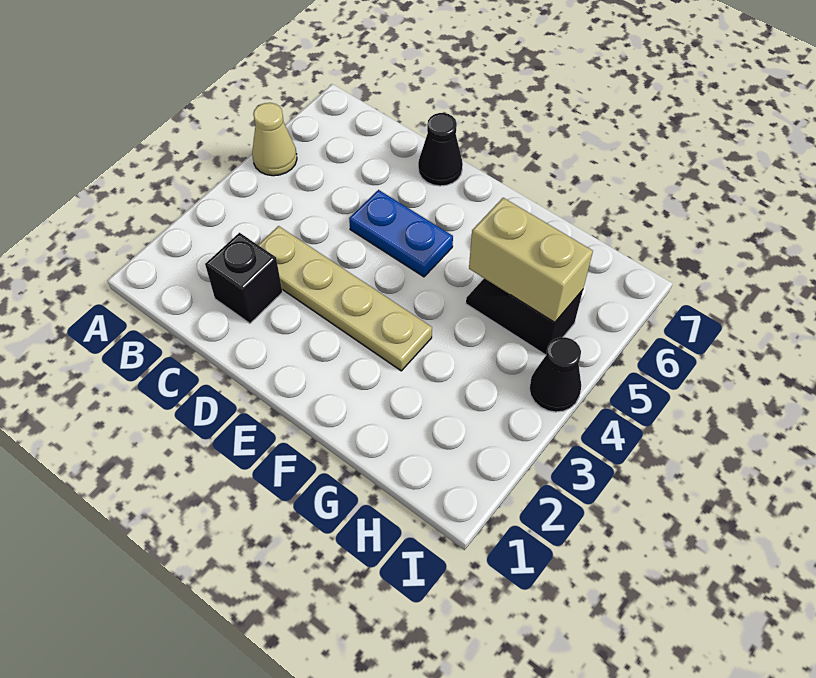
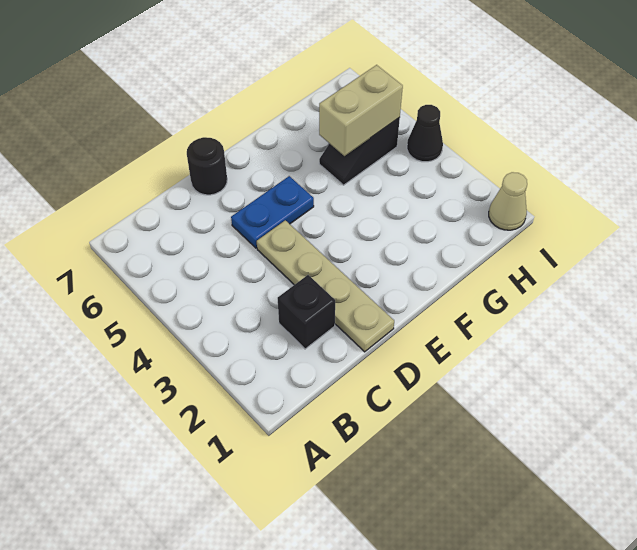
tan 1x1 cone [252,103,297,176] -> tan 1x1 cone moved to [489,172,527,230]
tan 1x4 plate [258,226,432,371] -> tan 1x4 plate turned to [257,220,394,352]
black 1x1 cone [418,113,463,186] -> black 1x1 round brick [187,137,227,195]

